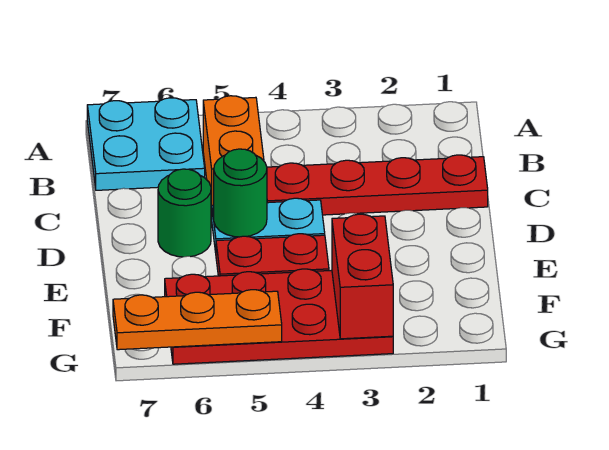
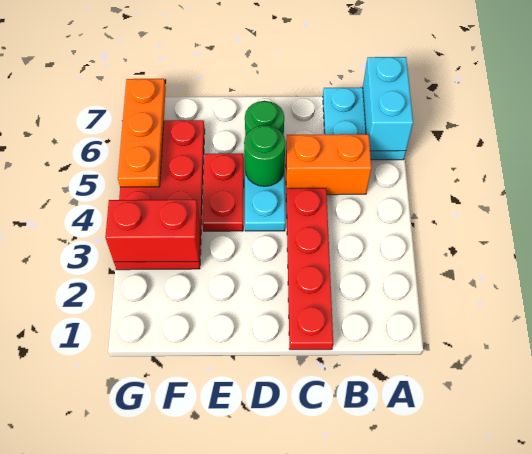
none -> cyan 1x2 brick [363,57,413,151]

